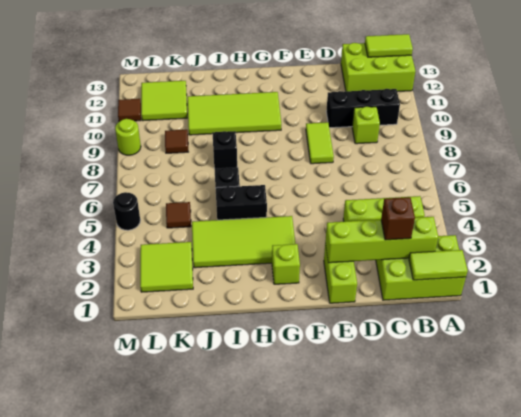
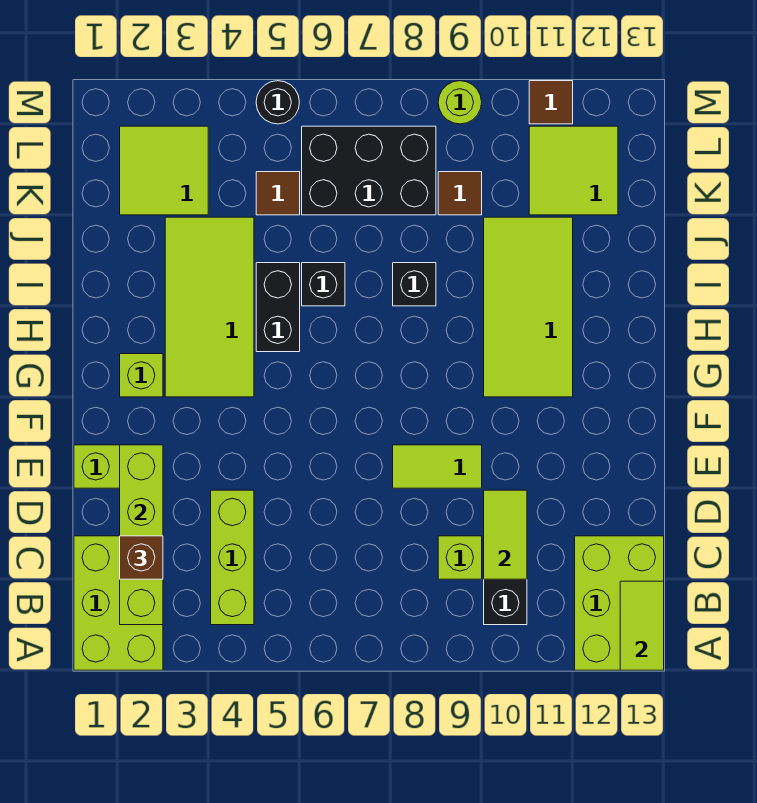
lime 1x2 tile [409,250,468,280] -> lime 1x2 tile moved to [484,490,527,579]
none -> black 2x3 brick [302,126,436,215]

